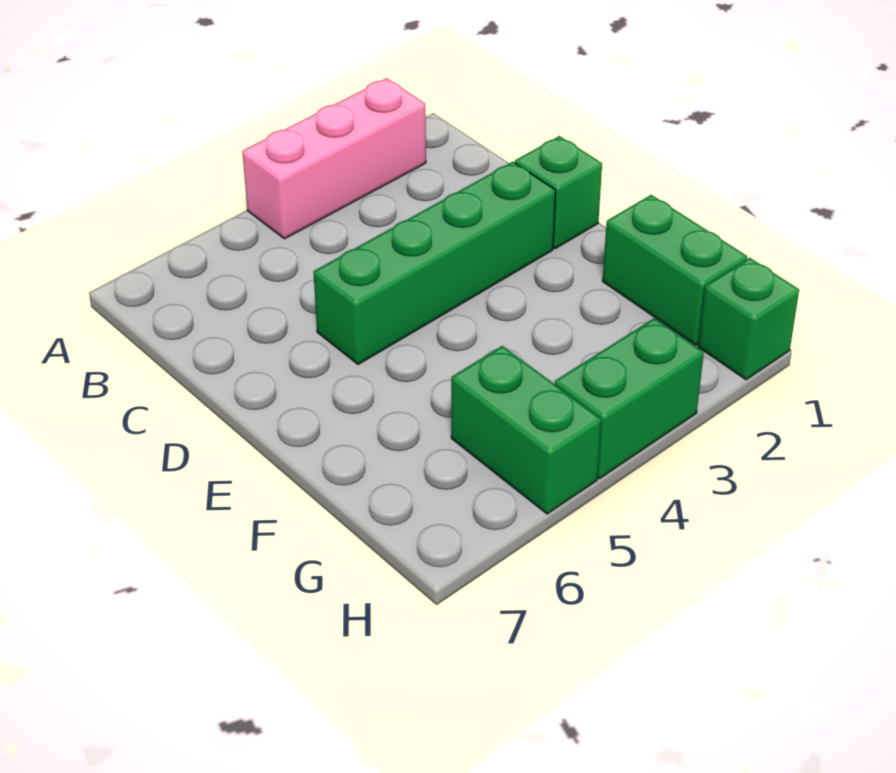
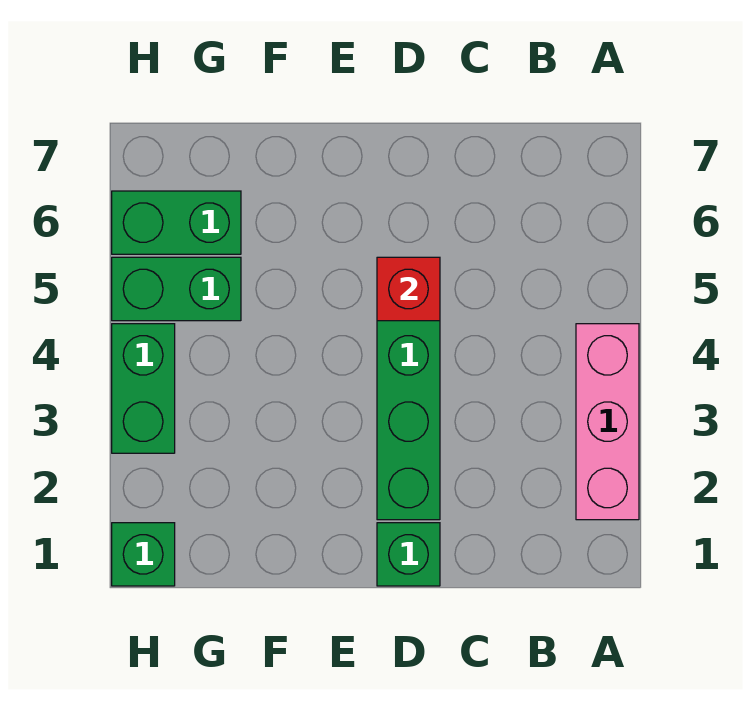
none -> red 1x1 brick [377,257,440,321]
green 1x2 brick [603,195,747,345] -> green 1x2 brick moved to [112,191,241,254]

